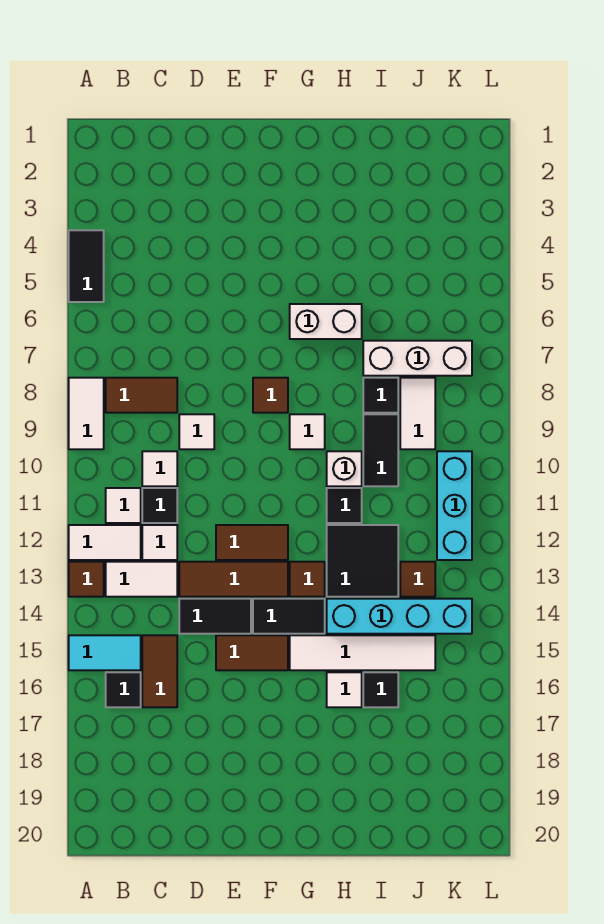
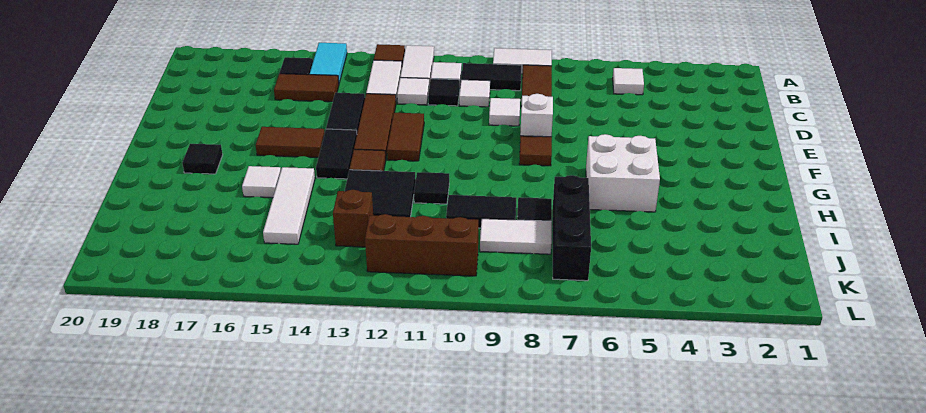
black 1x2 tile [69,230,104,302] -> black 1x2 tile moved to [461,63,522,91]
brown 1x2 tile [216,635,288,670] -> brown 1x2 tile turned to [256,127,325,157]
white 1x2 brick [290,304,362,339] -> white 2x2 brick [586,134,660,212]
white 1x1 tile [290,414,325,449] -> white 1x1 tile moved to [613,68,644,95]
white 1x4 tile [290,635,435,670] -> white 1x3 tile [263,167,315,244]
white 1x1 brick [327,451,362,486] -> white 1x1 brick moved to [520,94,553,137]
cyan 1x4 brick [327,599,472,634] -> none
white 1x3 brick [363,341,472,376] -> black 1x3 brick [553,175,591,281]
black 1x1 tile [363,672,398,707] -> black 1x1 tile moved to [182,144,223,174]
brown 1x1 tile [400,562,435,597] -> brown 1x1 brick [333,190,373,247]
cyan 1x3 brick [437,451,472,560] -> brown 1x3 brick [365,214,478,276]

